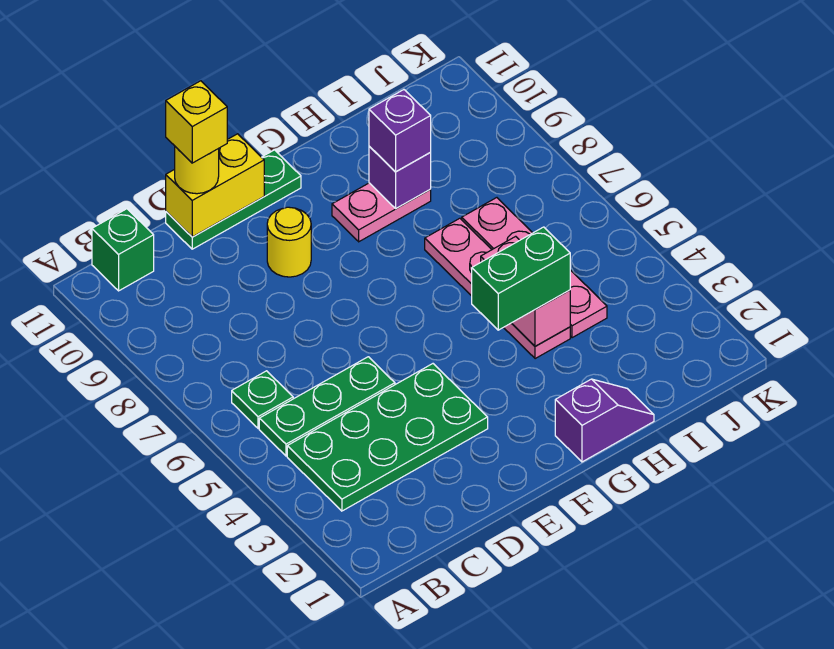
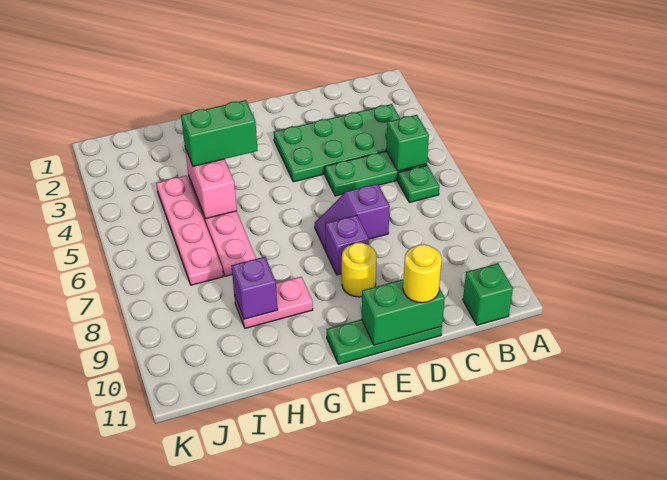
none -> green 1x1 brick [386,115,429,171]
yellow 1x2 brick [166,134,264,237] -> green 1x2 brick [362,279,445,345]
yellow 1x1 brick [166,81,227,163] -> none
purple 1x2 slope [555,379,654,462] -> purple 1x2 slope moved to [315,184,390,250]
purple 1x1 brick [369,90,431,172] -> purple 1x1 brick moved to [325,215,369,275]

